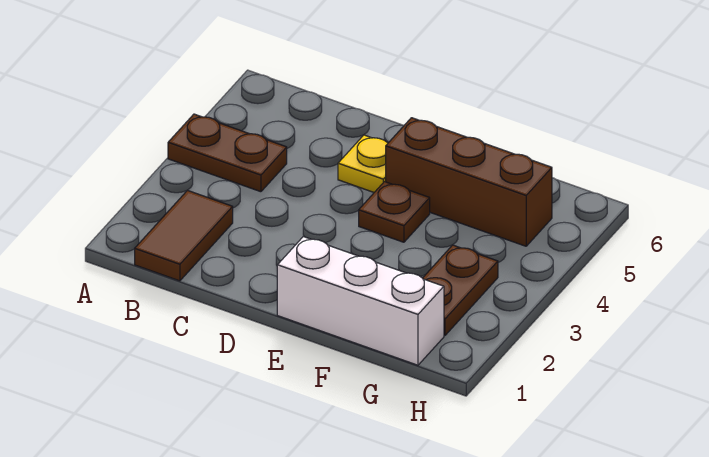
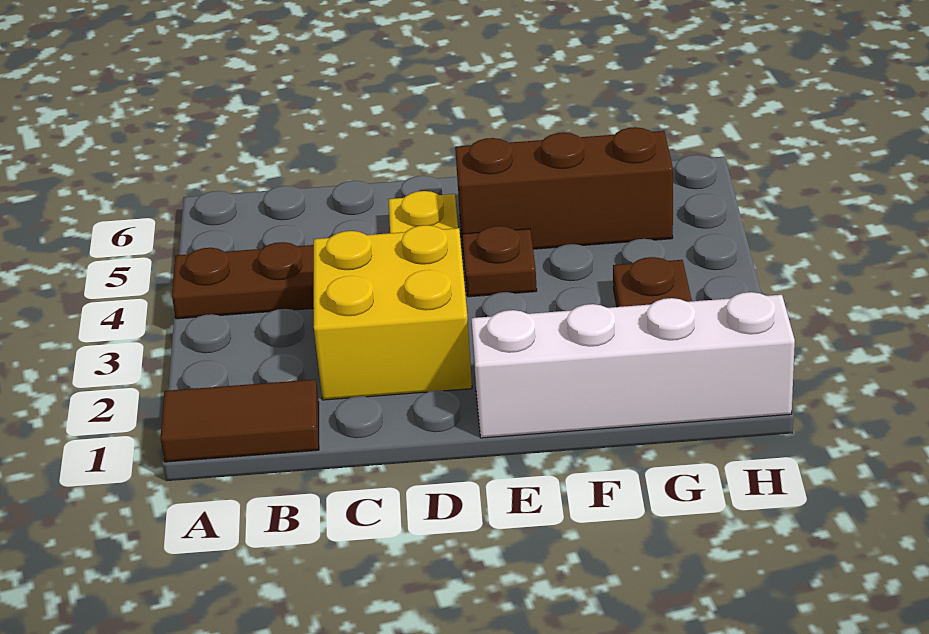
brown 1x2 tile [135,190,233,281] -> brown 1x2 tile turned to [161,379,319,462]
none -> yellow 2x2 brick [314,225,472,400]
white 1x3 brick [277,237,444,365] -> white 1x4 brick [471,292,795,438]

